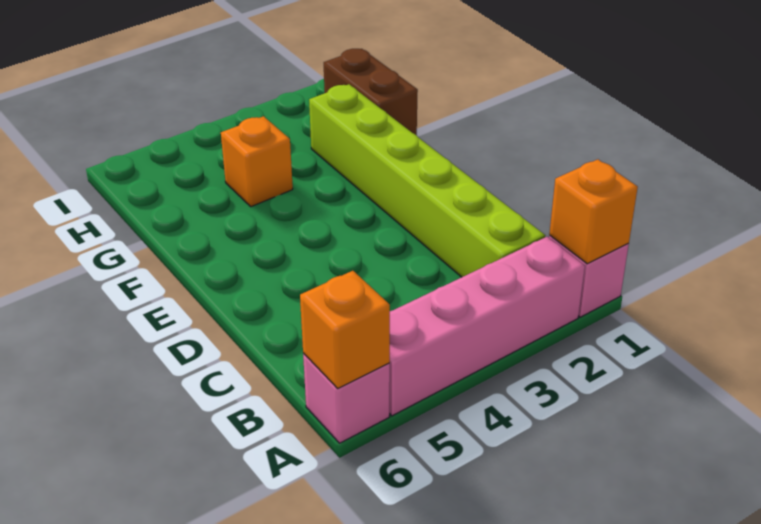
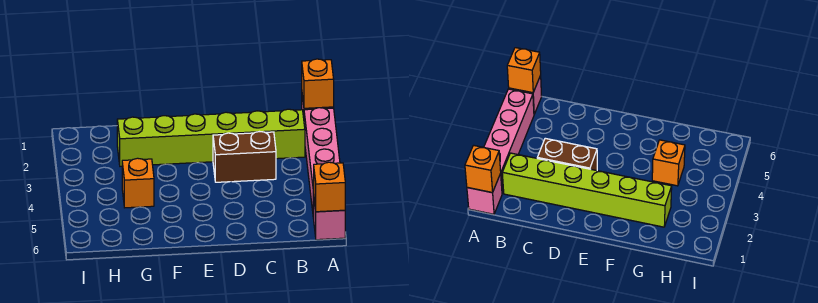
brown 1x2 brick [324,49,418,135] -> brown 1x2 brick moved to [213,132,276,182]

